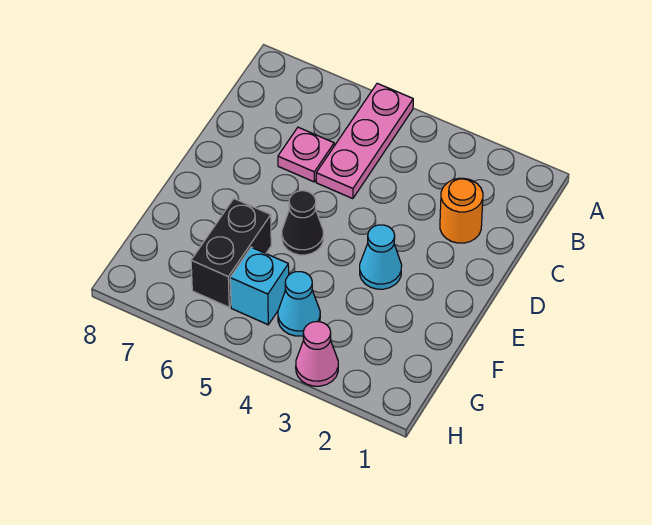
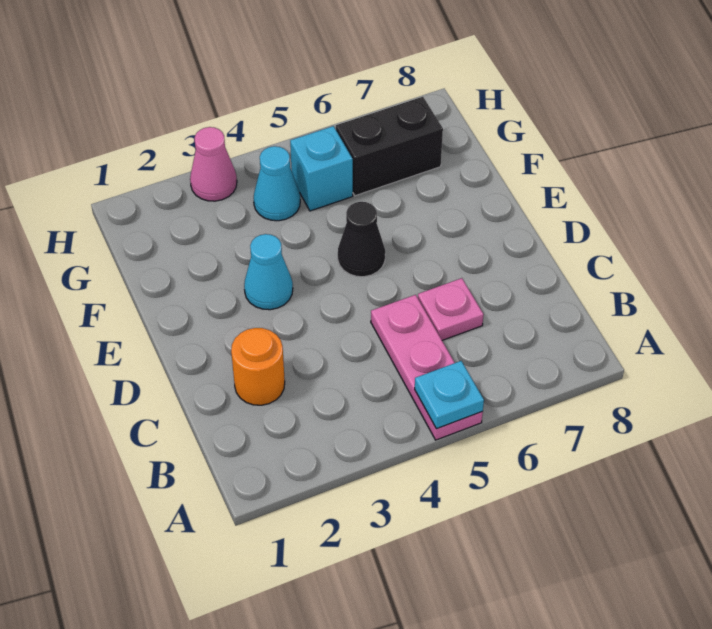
none -> cyan 1x1 plate [415,361,484,429]
black 1x2 brick [191,199,271,307] -> black 1x2 brick turned to [336,97,443,196]

